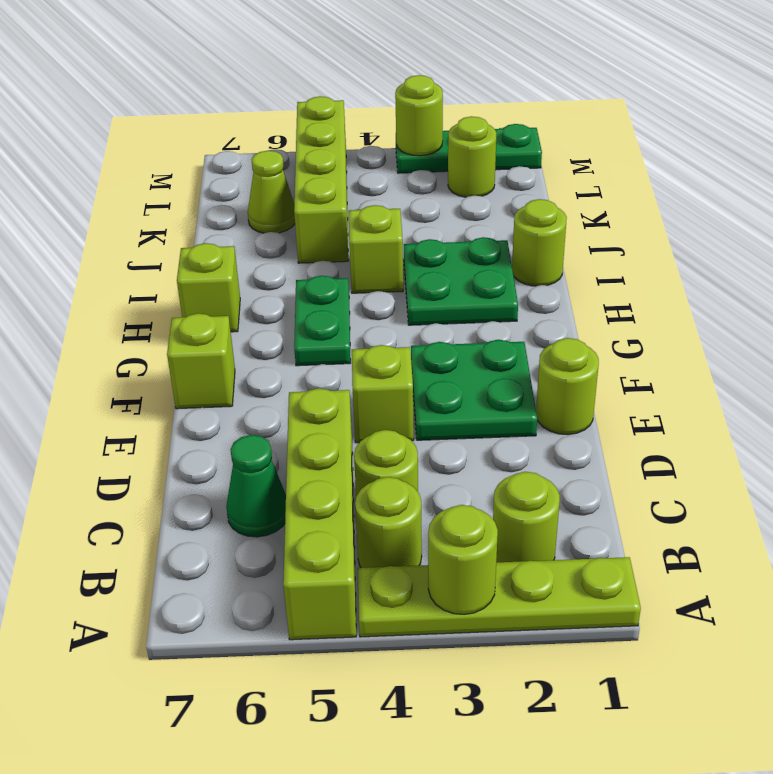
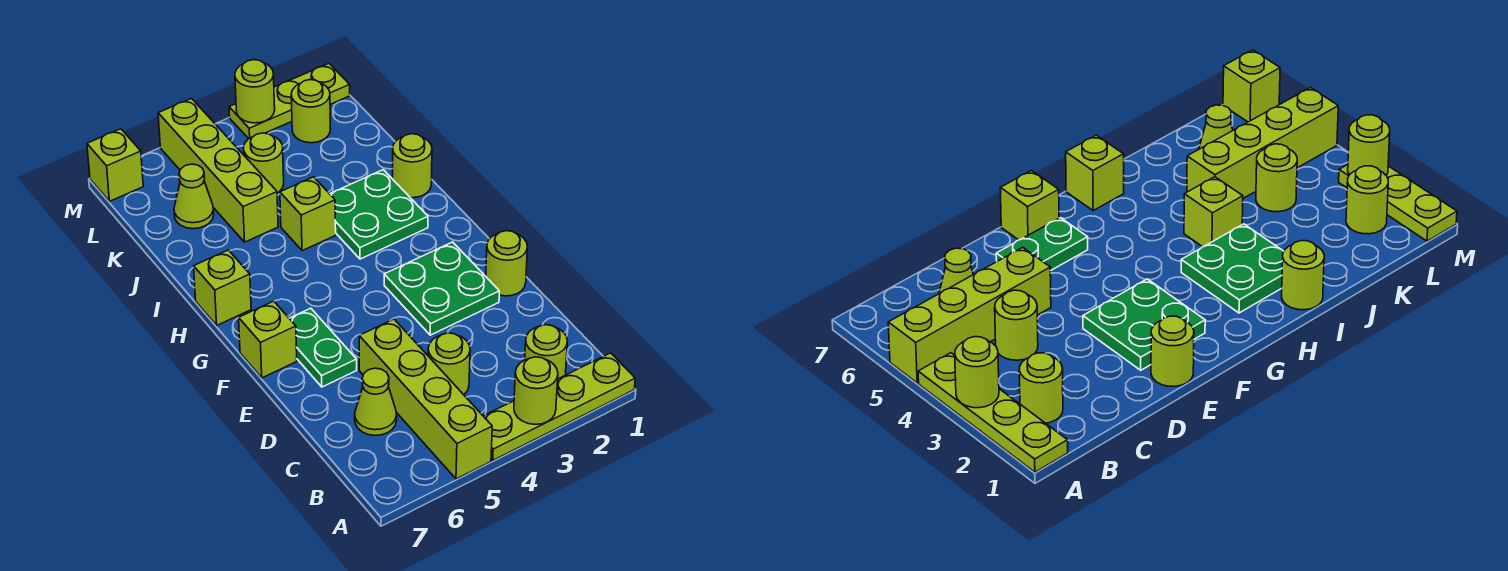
lime 1x1 round brick [355,477,422,568] -> lime 1x1 round brick moved to [243,133,284,193]
green 1x1 cone [226,435,286,537] -> lime 1x1 cone [355,368,397,436]
lime 1x1 brick [352,345,414,443] -> lime 1x1 brick moved to [87,129,143,201]
green 1x2 plate [294,276,351,366] -> green 1x2 plate moved to [289,308,357,387]
green 1x3 plate [396,124,542,173] -> lime 1x3 plate [229,64,350,139]

